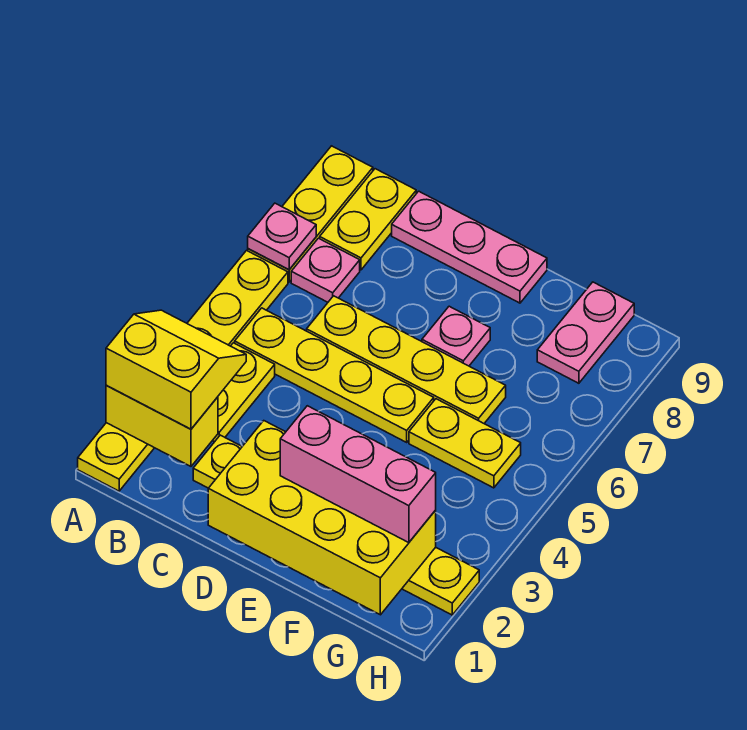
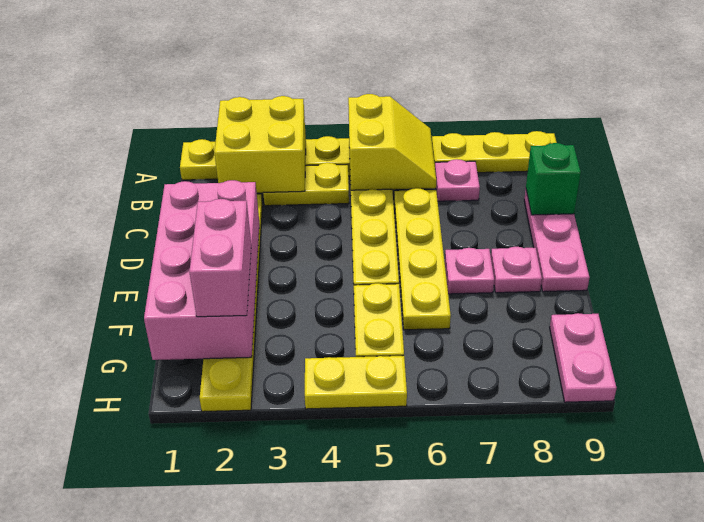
yellow 1x2 brick [106,385,218,466] -> yellow 2x2 brick [214,96,306,193]
yellow 2x2 slope [106,310,246,429] -> yellow 2x2 slope moved to [348,94,436,190]
pink 1x1 plate [248,203,316,269] -> pink 1x1 plate moved to [491,247,542,293]
yellow 1x2 plate [320,169,416,270] -> yellow 1x2 plate moved to [305,356,407,409]
none -> green 1x1 brick [526,143,581,215]
yellow 2x4 brick [208,421,436,615] -> pink 2x4 brick [144,180,259,360]
pink 1x3 brick [280,406,436,543] -> pink 1x2 brick [189,199,251,317]
pink 1x2 plate [537,282,634,383] -> pink 1x2 plate turned to [550,313,617,402]

